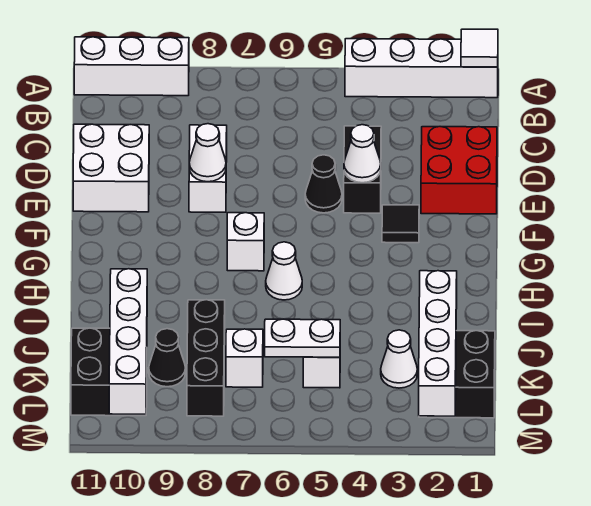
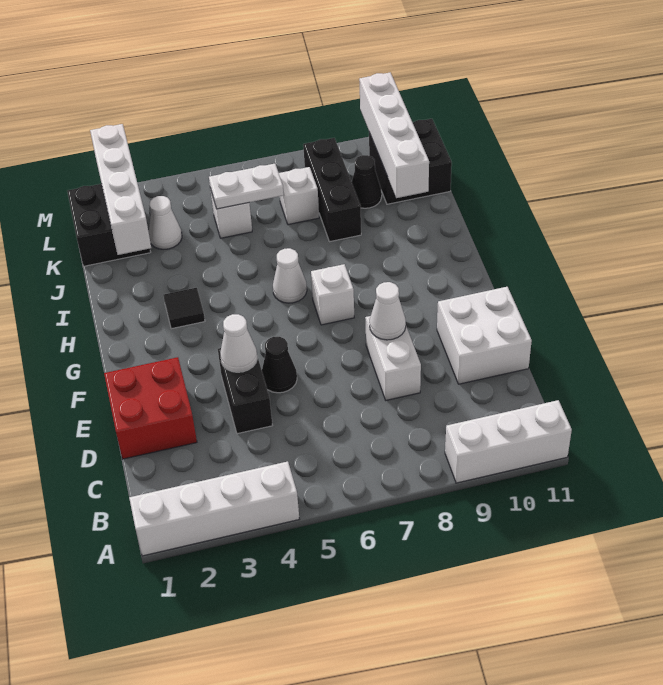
white 1x1 tile [461,29,498,67] -> none
black 1x1 tile [382,205,419,243] -> black 1x1 tile moved to [163,288,205,329]

